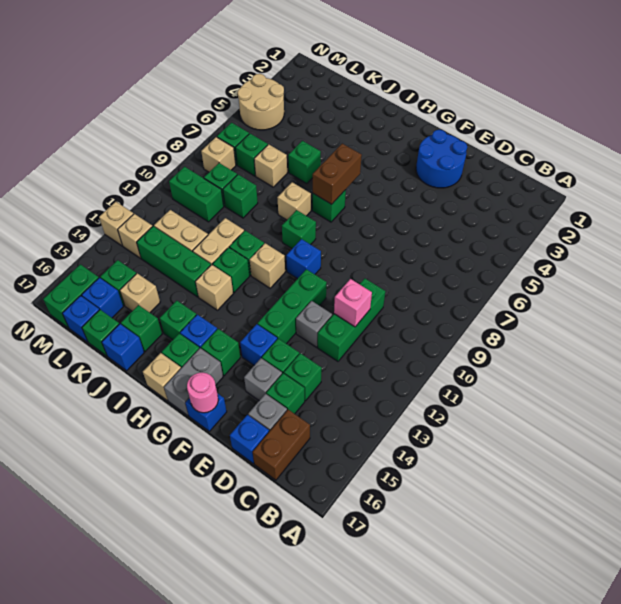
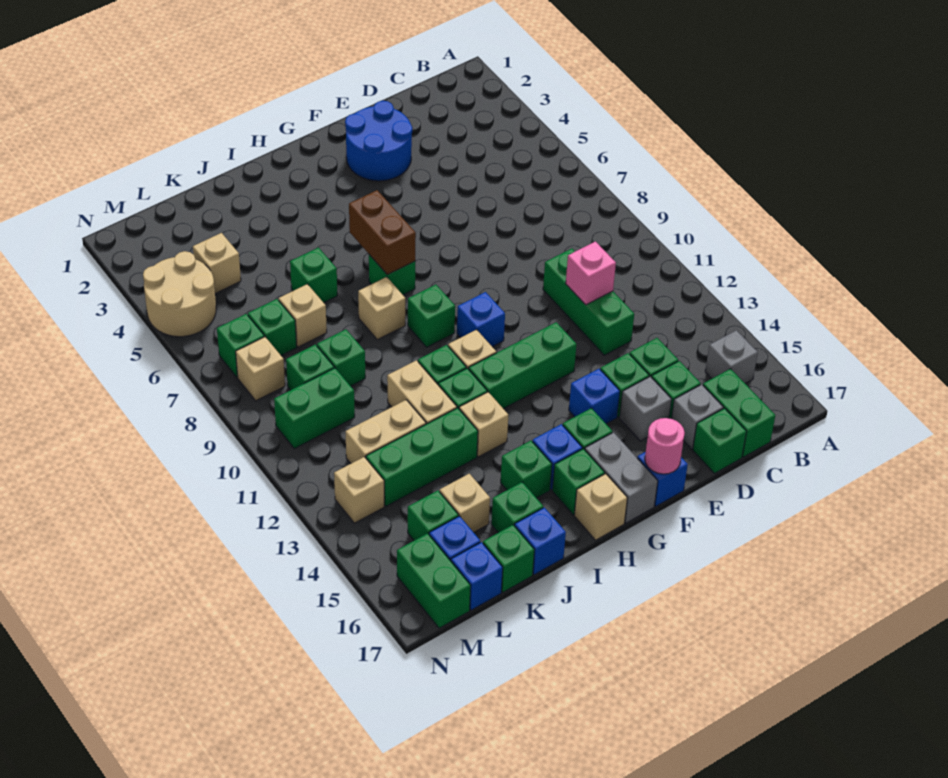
brown 1x2 brick [253,410,310,480] -> green 1x2 brick [703,369,775,457]
blue 1x1 brick [230,415,269,463] -> green 1x1 brick [693,408,747,473]
grey 1x1 brick [296,301,332,347] -> grey 1x1 brick moved to [705,330,758,384]
green 1x3 brick [258,269,327,344] -> green 1x3 brick turned to [469,322,577,409]
tan 1x1 brick [99,202,133,246] -> tan 1x1 brick moved to [193,233,241,294]

